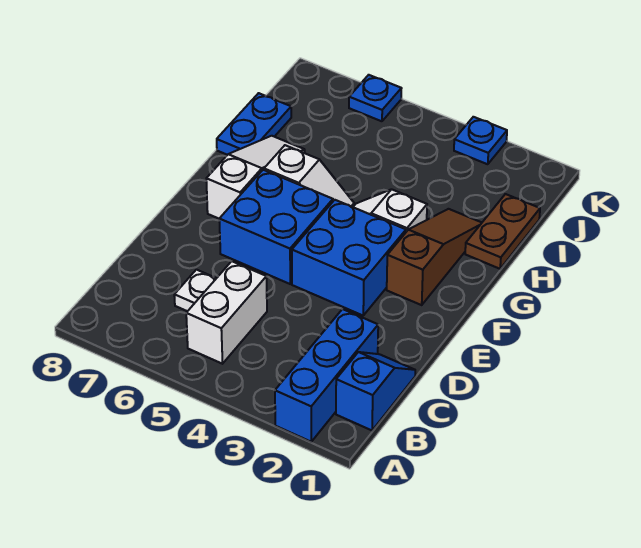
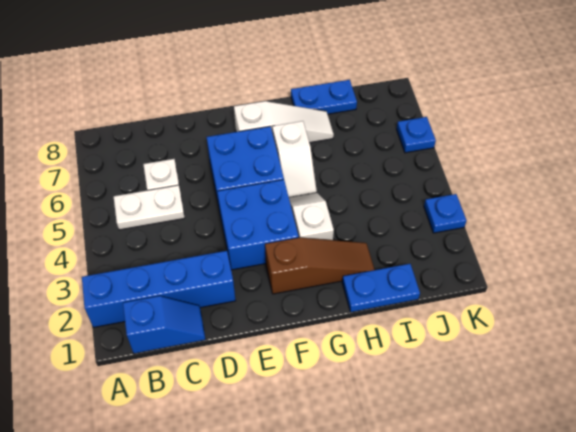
blue 1x3 brick [275,309,378,442] -> blue 1x4 brick [82,251,236,327]
white 1x2 brick [186,261,267,364] -> white 1x2 plate [114,185,185,230]
brown 1x2 plate [465,194,540,269] -> blue 1x2 plate [342,264,420,312]

